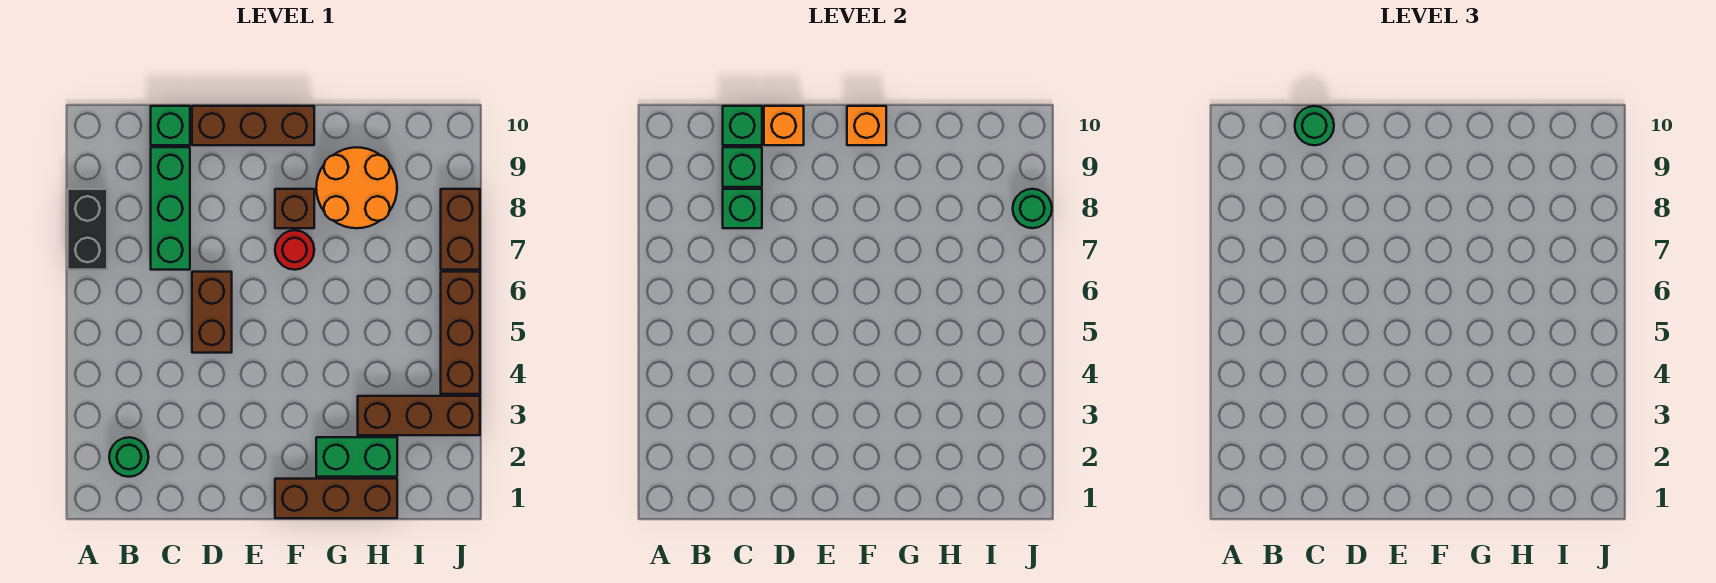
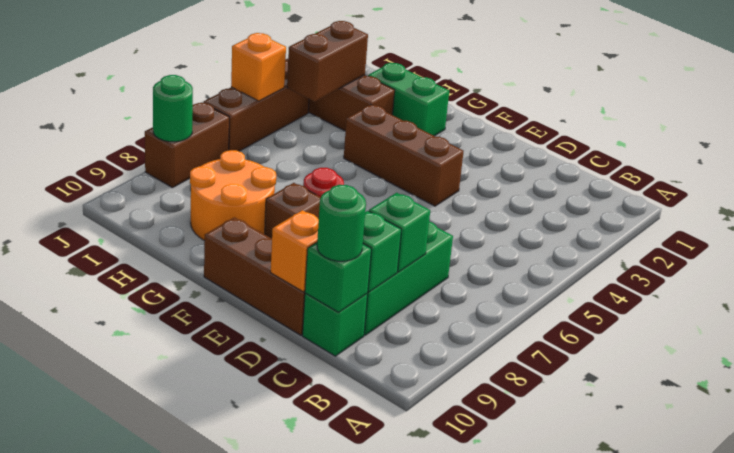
black 1x2 brick [68,189,107,270] -> none
green 1x1 round brick [109,437,149,477] -> none
brown 1x2 brick [192,272,232,353] -> brown 1x2 brick moved to [287,21,368,102]
brown 1x3 brick [275,479,397,518] -> brown 1x3 brick moved to [344,105,464,206]
orange 1x1 brick [847,106,886,145] -> orange 1x1 brick moved to [231,33,286,101]

